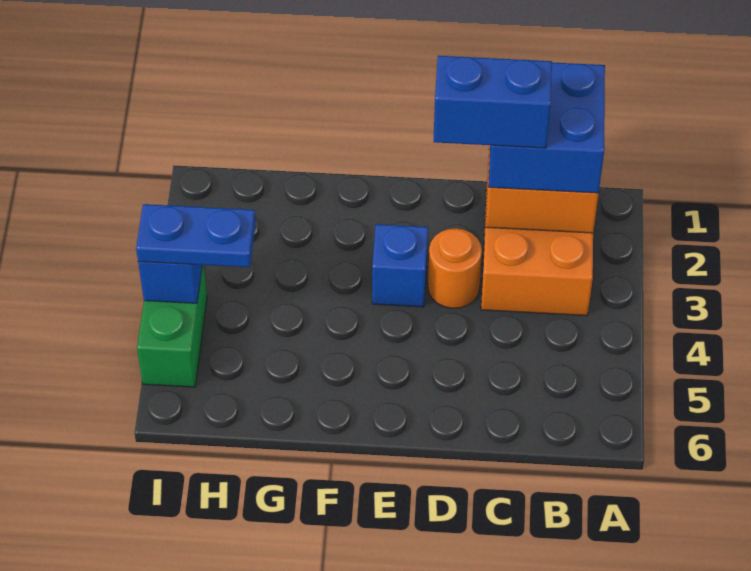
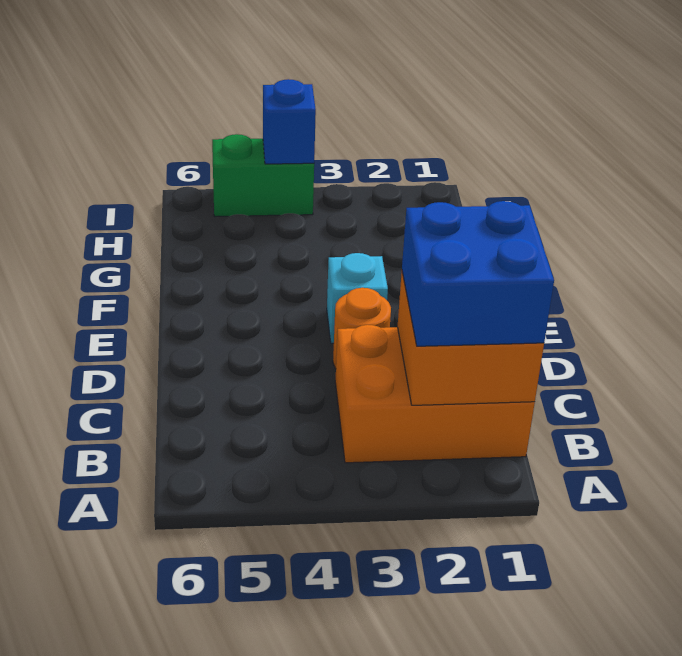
blue 1x2 brick [434,56,552,148] -> none
blue 1x1 brick [372,224,428,307] -> cyan 1x1 brick [327,253,388,343]
blue 1x2 plate [136,204,255,267] -> none

